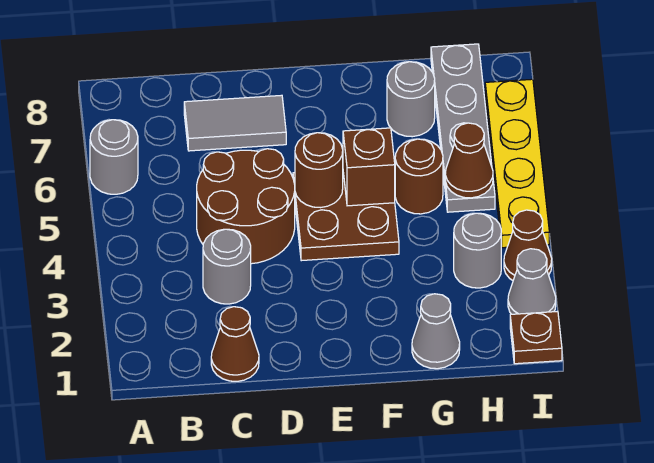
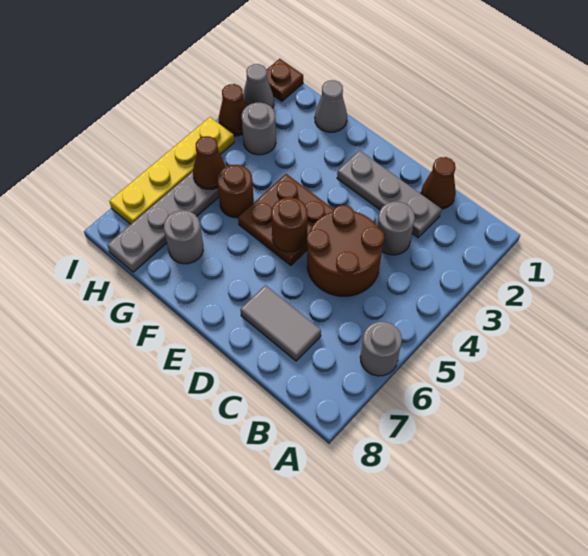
none -> grey 1x3 plate [337,151,441,238]
brown 1x1 brick [343,128,395,206] -> none

